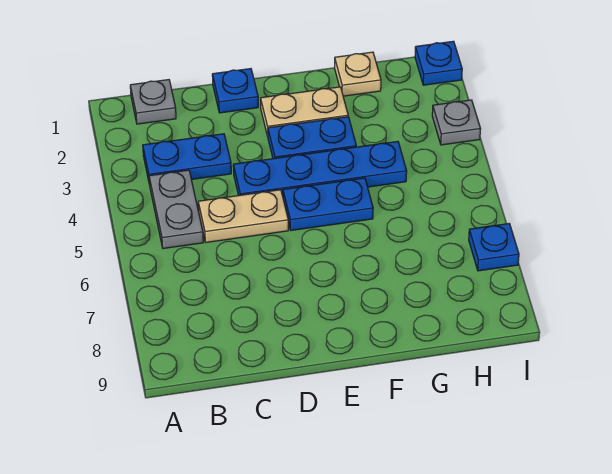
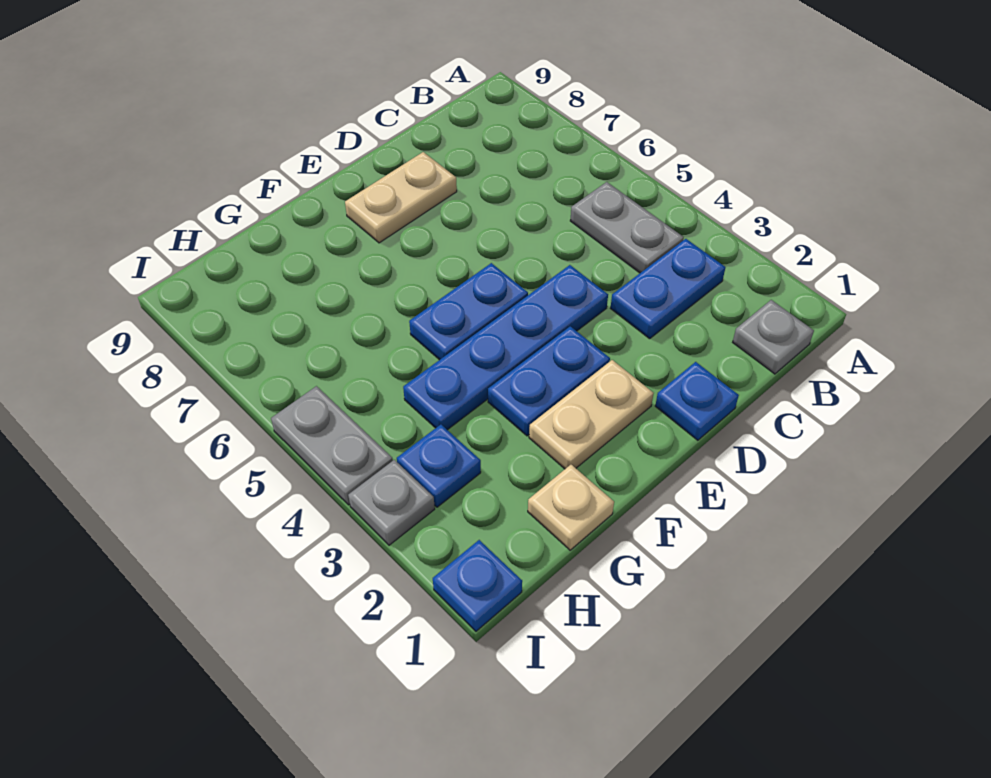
tan 1x2 plate [198,190,288,242] -> tan 1x2 plate moved to [345,152,457,243]
none -> grey 1x2 plate [271,386,393,505]
blue 1x1 plate [469,224,519,271] -> blue 1x1 plate moved to [397,425,481,507]

